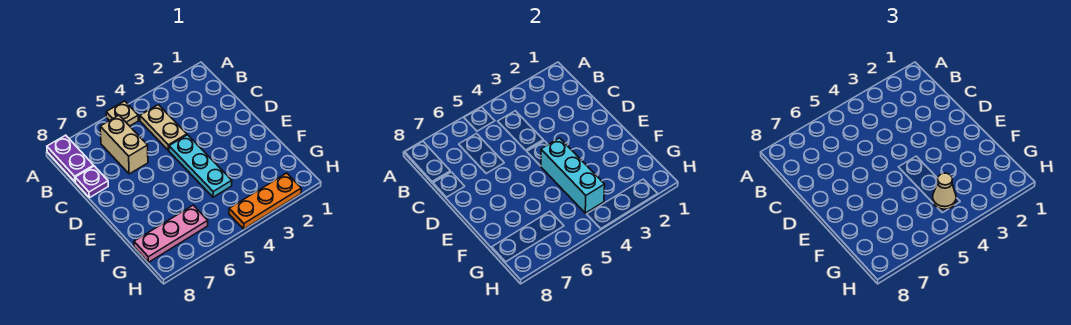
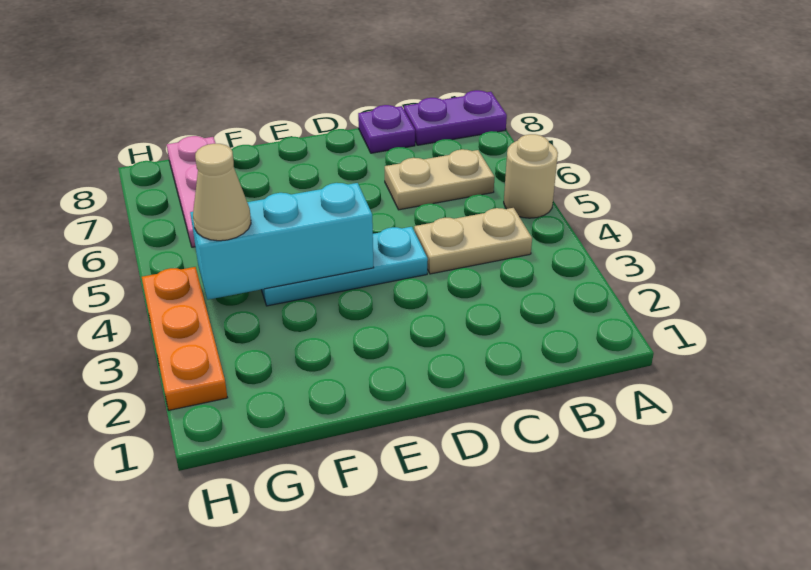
tan 1x1 plate [106,101,138,126] -> tan 1x1 round brick [504,134,558,218]
tan 1x2 brick [100,115,148,174] -> tan 1x2 plate [385,149,494,210]

